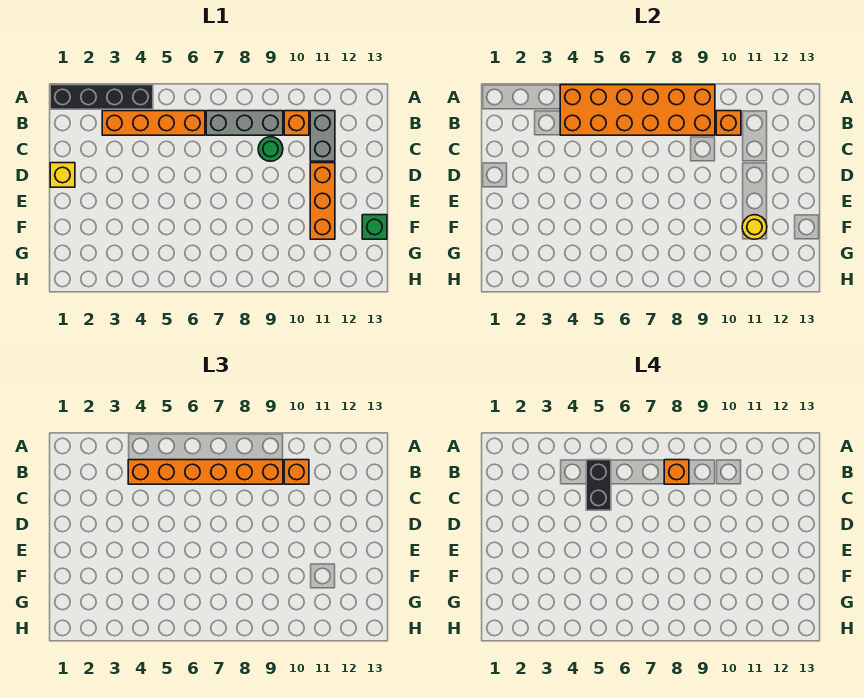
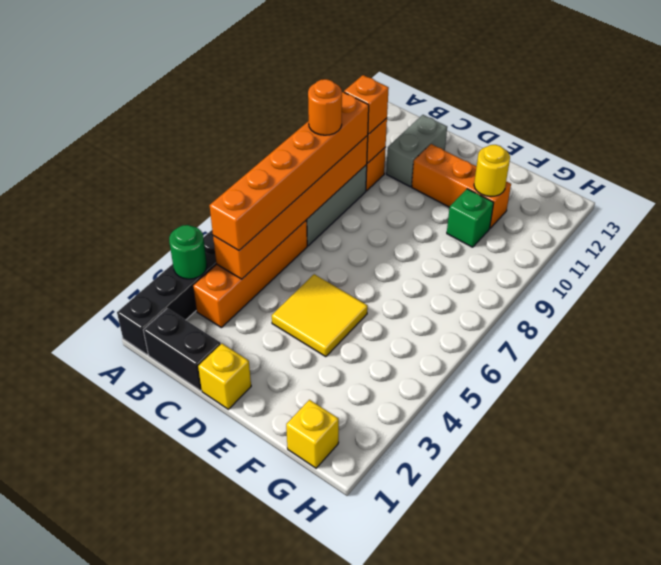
orange 2x6 brick [560,85,715,135] -> orange 1x6 brick [213,136,368,279]
black 1x2 brick [586,460,611,510] -> black 1x2 brick moved to [143,308,221,391]
orange 1x1 brick [664,460,689,484] -> orange 1x1 round brick [308,79,342,135]
grey 1x2 brick [310,111,335,161] -> grey 1x2 brick turned to [386,115,447,187]
green 1x1 round brick [258,137,283,161] -> green 1x1 round brick moved to [169,225,207,279]
none -> yellow 2x2 tile [272,274,368,357]
green 1x1 brick [362,215,387,239] -> green 1x1 brick moved to [447,189,494,247]
none -> yellow 1x1 brick [286,400,339,468]

